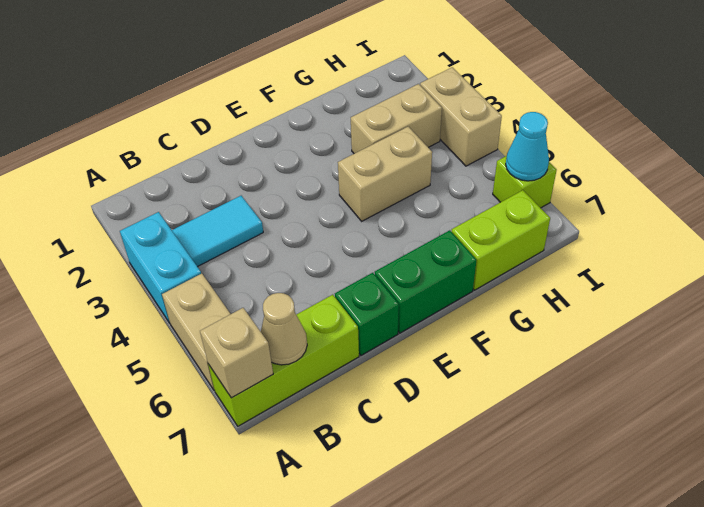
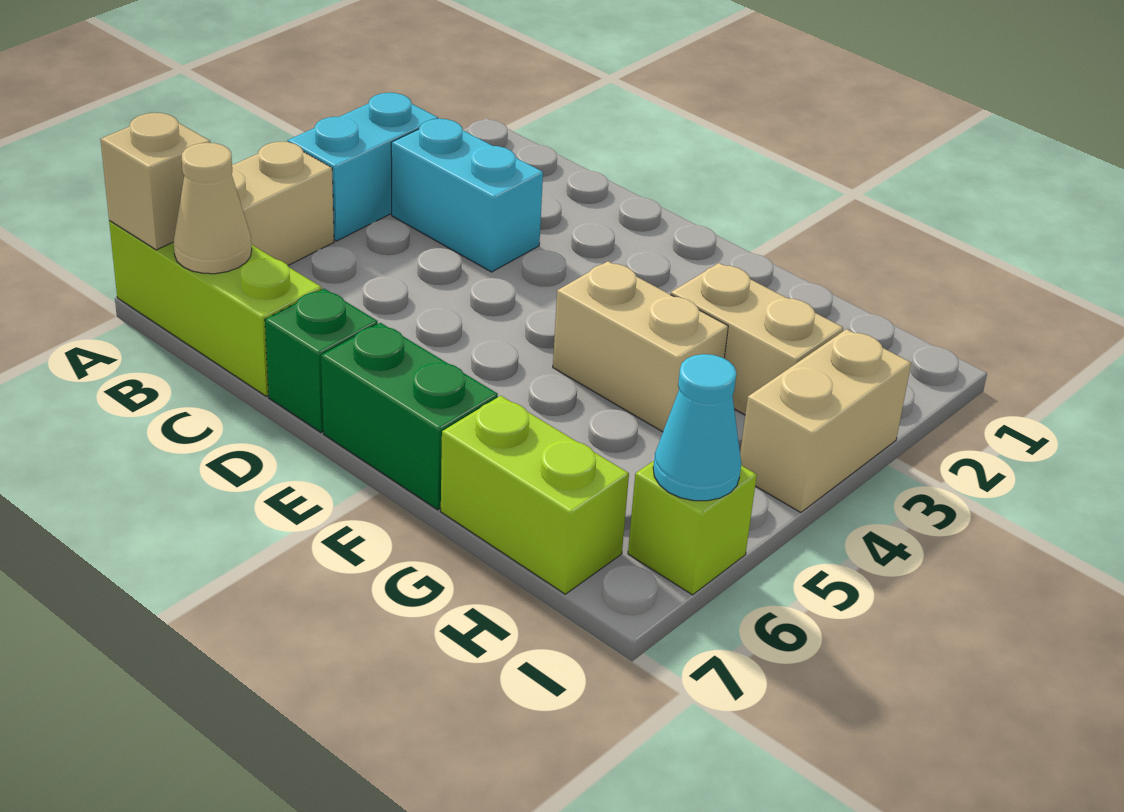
cyan 1x2 tile [172,196,263,267] -> cyan 1x2 brick [391,119,543,272]

